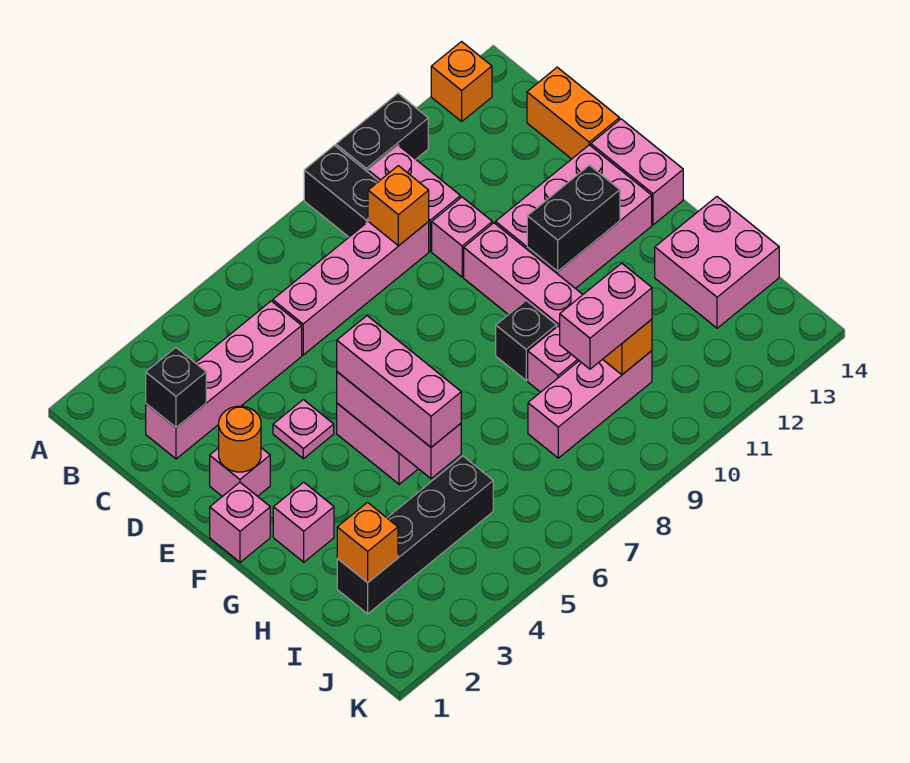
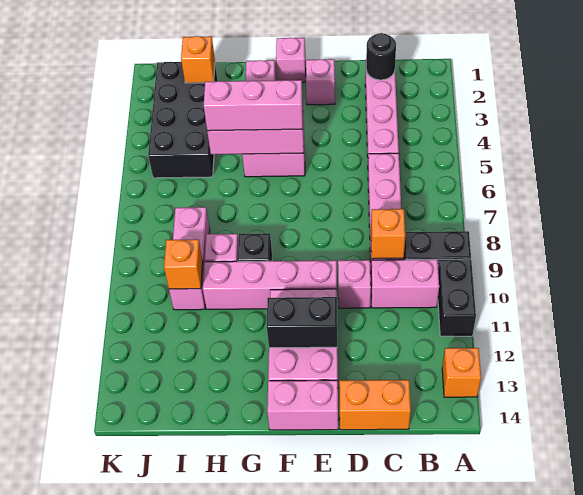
black 1x1 brick [146,348,206,427] -> black 1x1 round brick [366,33,396,80]
orange 1x1 round brick [219,406,261,472] -> none
pink 1x1 plate [273,400,334,459] -> none
black 1x2 brick [527,165,620,271] -> black 1x2 brick turned to [267,297,337,348]
pink 2x2 brick [655,197,779,328] -> none
black 1x4 brick [337,456,493,614] -> black 2x4 brick [148,62,218,178]
pink 1x2 brick [560,263,652,369] -> none

